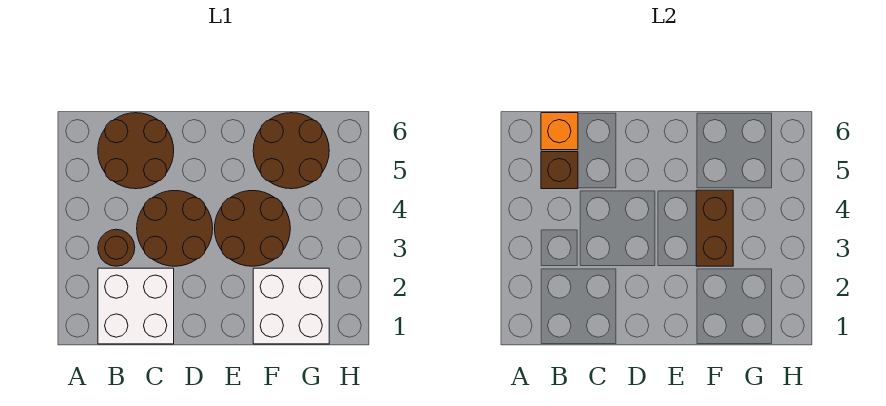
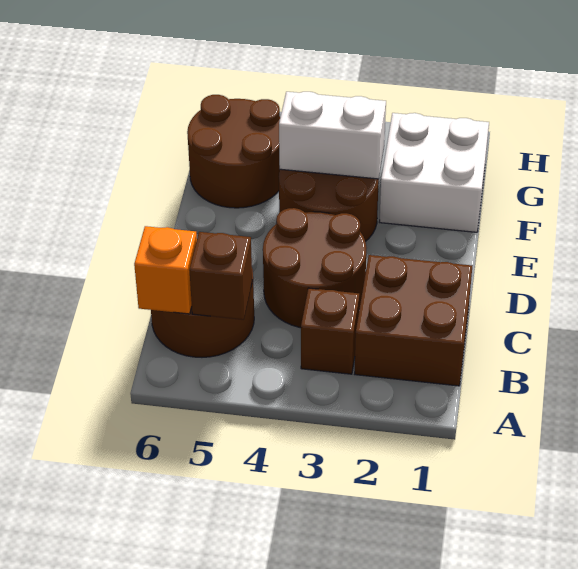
white 2x2 brick [98,268,174,344] -> brown 2x2 brick [355,255,472,386]
brown 1x1 round brick [98,229,135,266] -> brown 1x1 brick [301,288,359,374]
brown 1x2 brick [696,190,733,266] -> white 1x2 brick [279,92,386,179]

